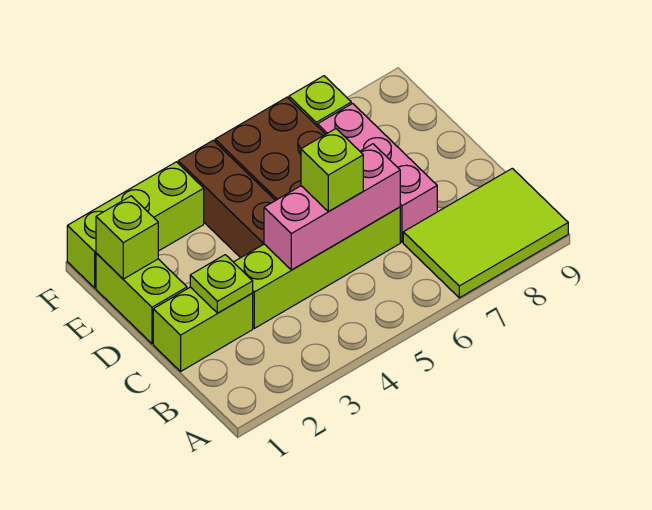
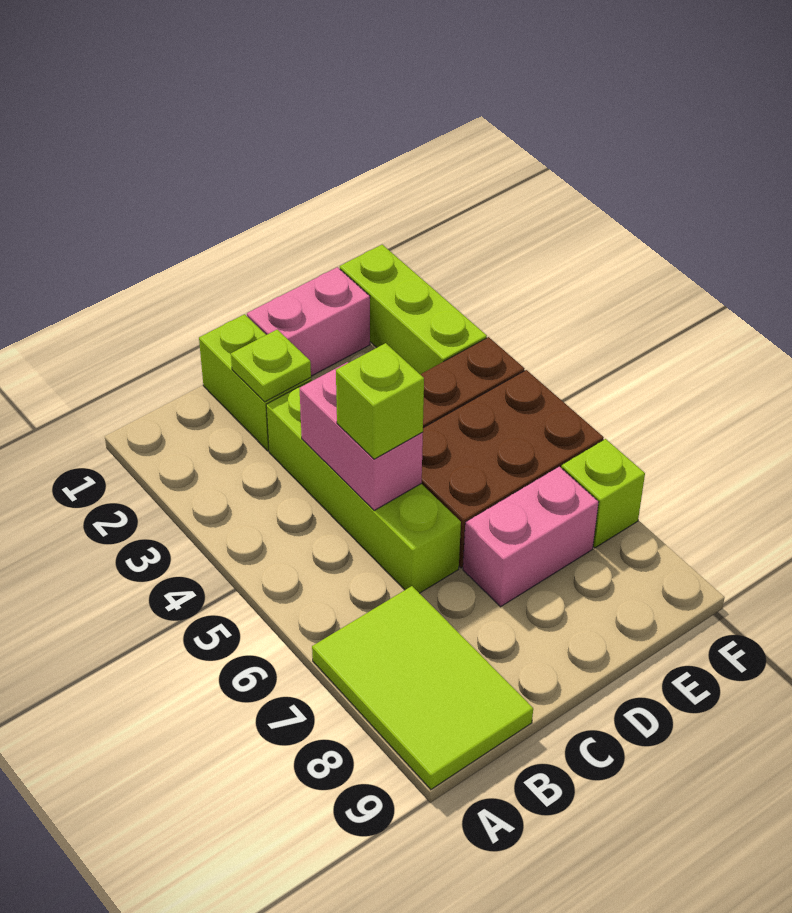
pink 1x3 brick [264,144,400,270] -> pink 1x2 brick [300,362,423,510]
pink 1x3 brick [318,103,437,242] -> pink 1x2 brick [463,466,599,607]
lime 1x2 brick [96,253,187,344] -> pink 1x2 brick [247,267,370,376]
lime 1x1 brick [96,196,158,279] -> none

